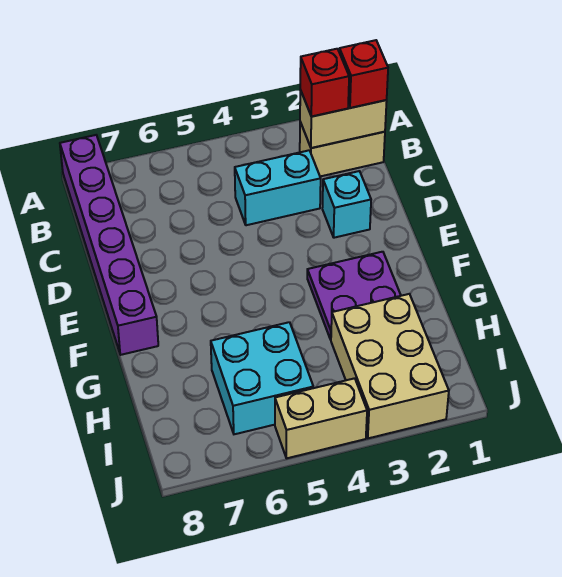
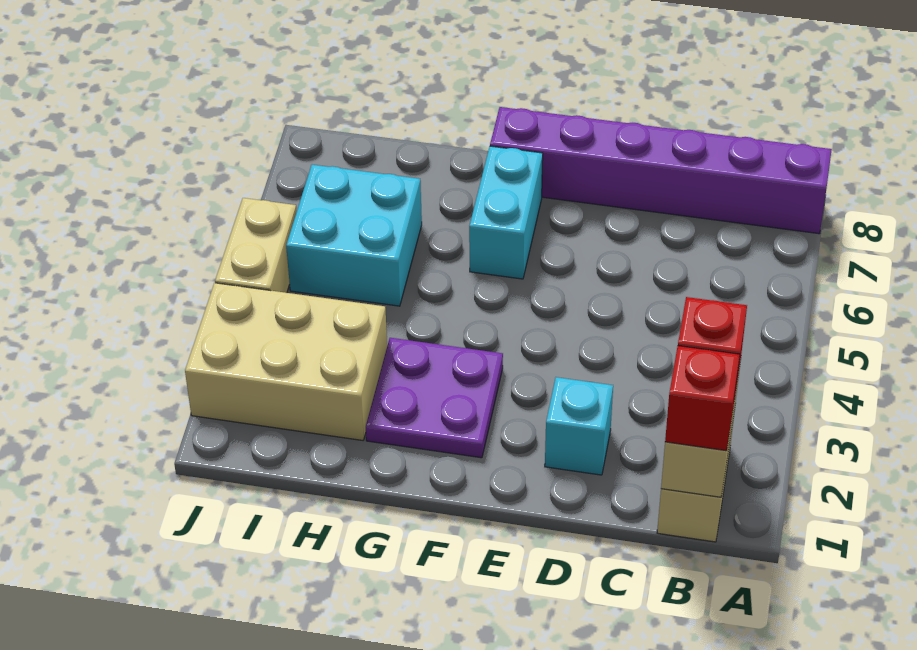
cyan 1x2 brick [235,150,321,225] -> cyan 1x2 brick moved to [469,146,543,279]

